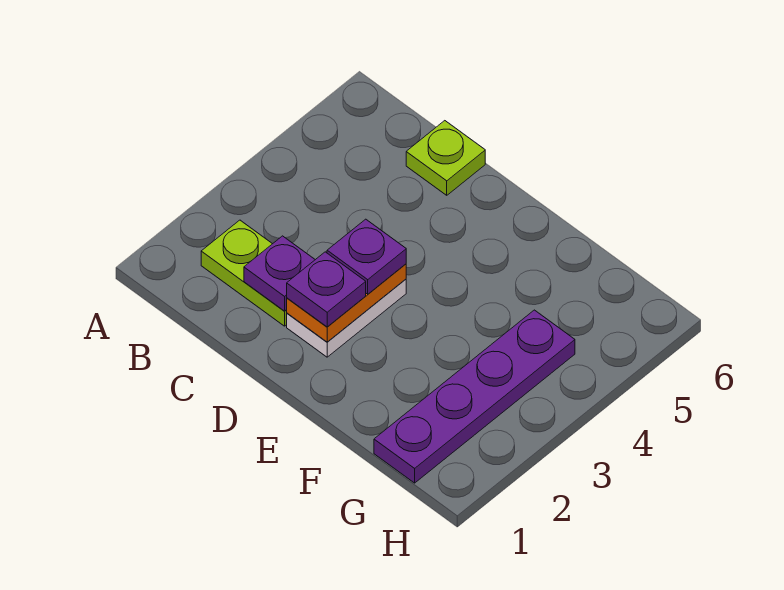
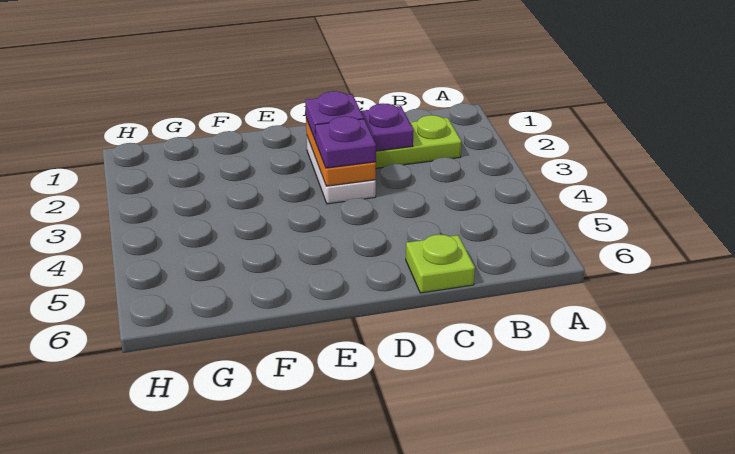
purple 1x4 plate [374,310,575,483] -> none

